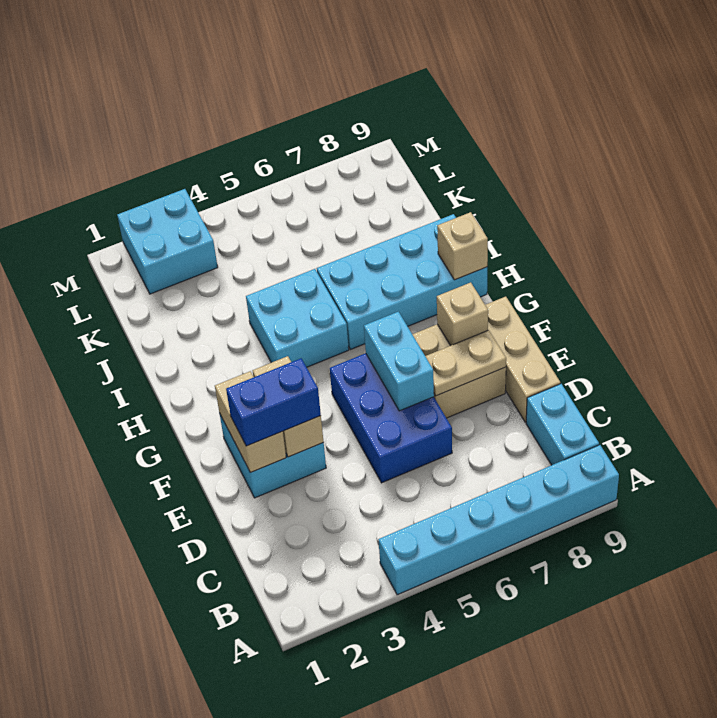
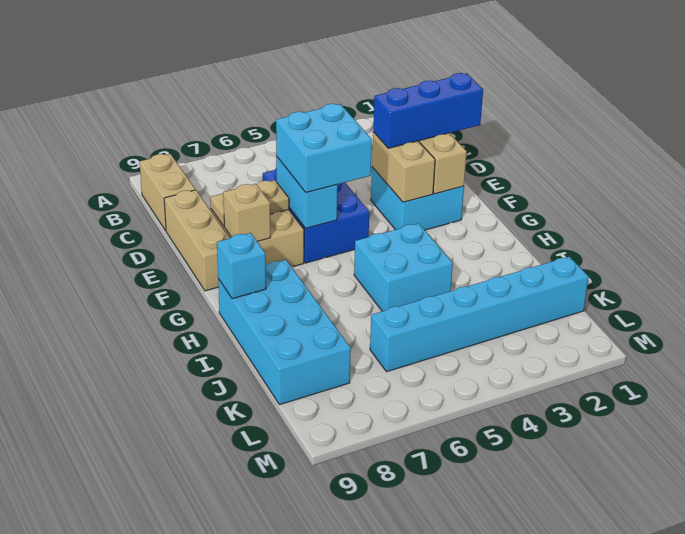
cyan 1x6 brick [379,445,619,595] -> cyan 1x6 brick moved to [370,257,588,372]
cyan 1x2 brick [526,384,599,465] -> tan 1x2 brick [140,154,195,231]
blue 1x2 brick [226,358,321,446] -> blue 1x3 brick [373,73,483,148]
cyan 2x4 brick [317,214,487,350] -> cyan 2x4 brick turned to [218,260,351,405]
tan 1x1 brick [437,212,488,280] -> cyan 1x1 brick [217,233,266,299]
cyan 2x2 brick [117,189,218,294] -> cyan 2x2 brick moved to [276,104,372,193]

